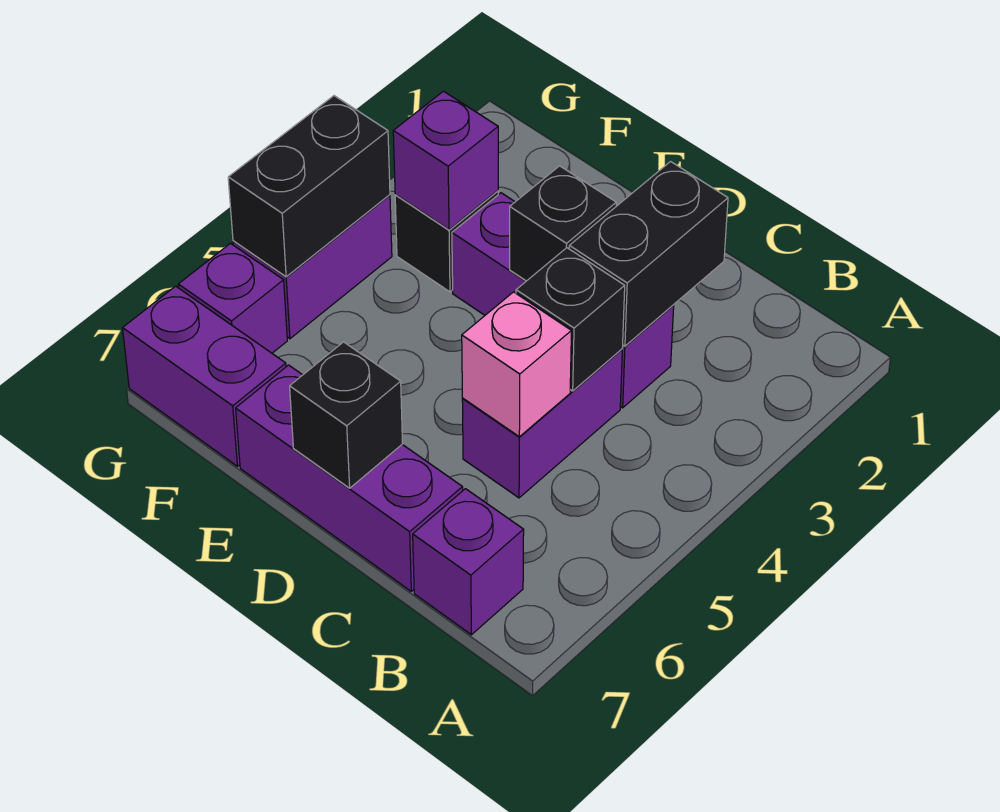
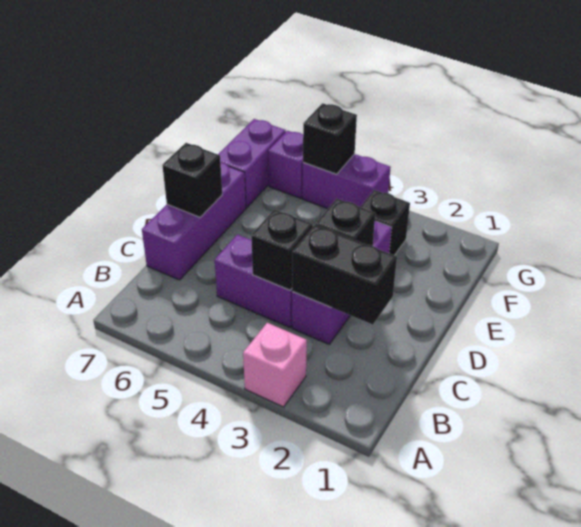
purple 1x1 brick [413,489,524,635] -> none
pink 1x1 brick [462,292,571,437] -> pink 1x1 brick moved to [243,323,307,407]
purple 1x1 brick [393,91,498,230] -> none
black 1x2 brick [228,96,390,277] -> black 1x1 brick [303,103,357,174]

